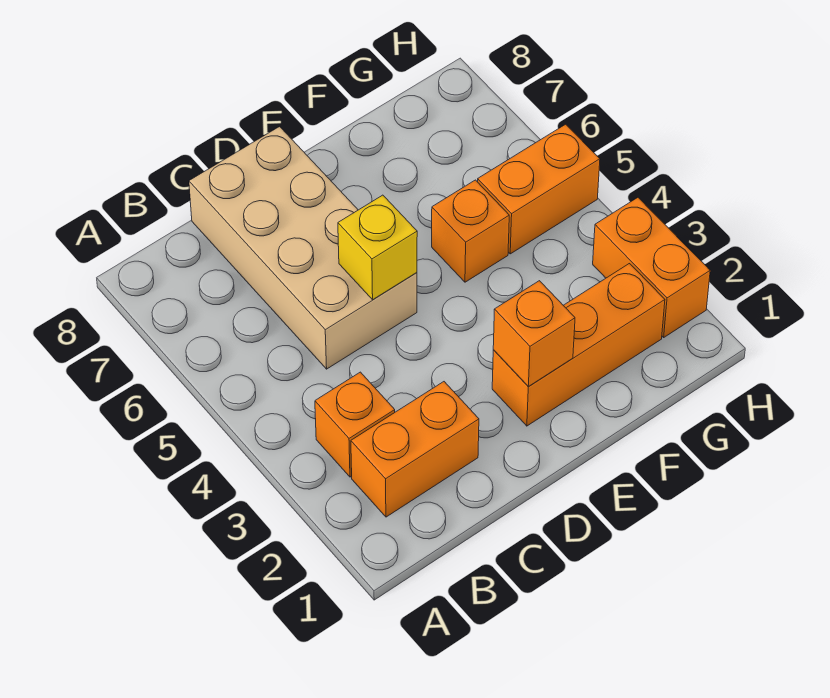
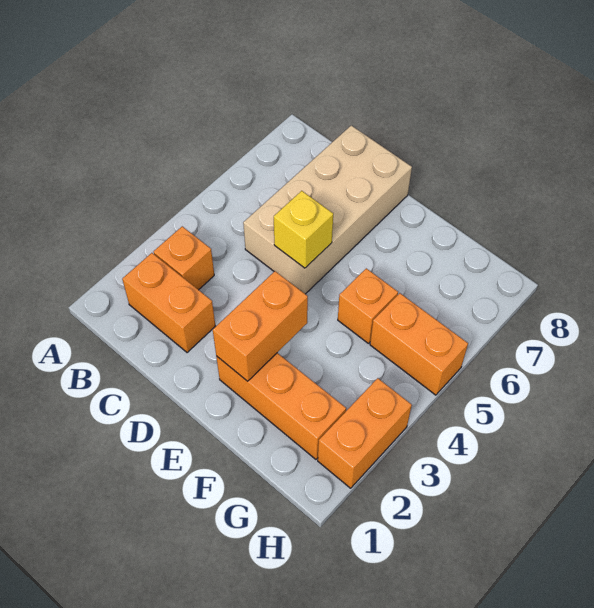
orange 1x1 brick [493,281,575,387] -> orange 1x2 brick [213,271,308,381]

